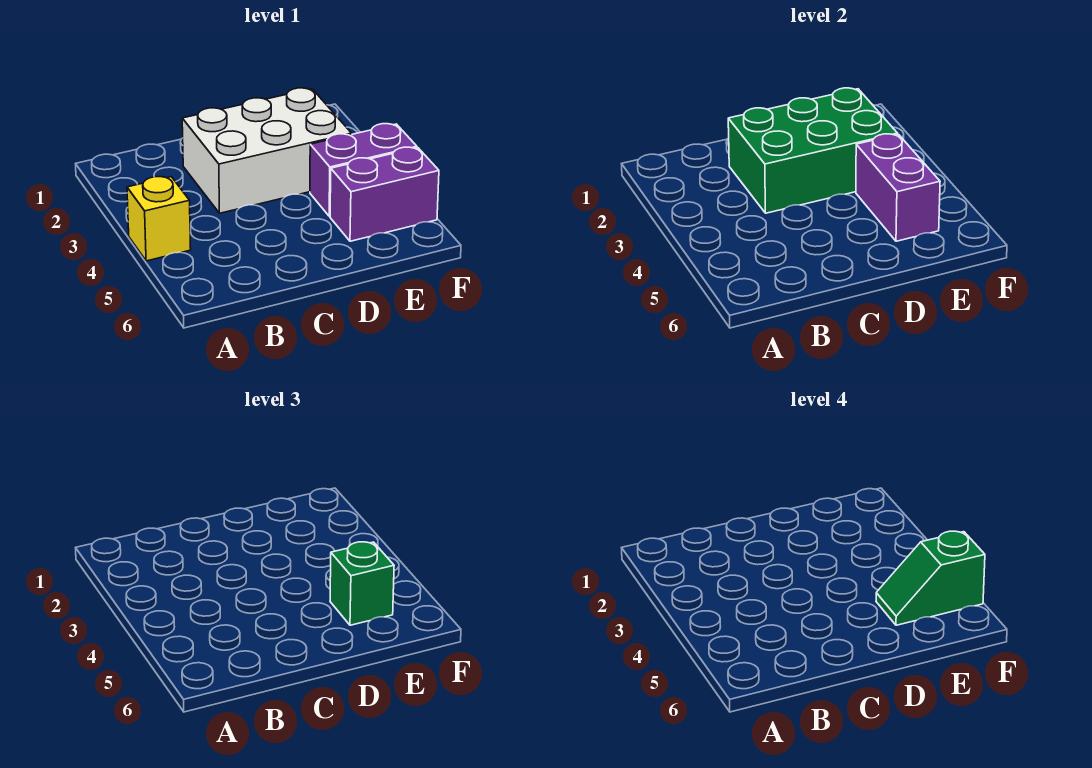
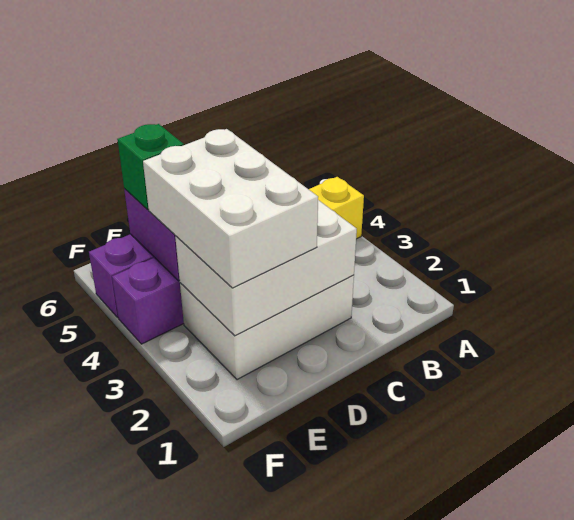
green 2x3 brick [728,88,898,213] -> white 2x3 brick [175,200,357,336]
none -> white 2x3 brick [143,129,318,288]
green 1x2 slope [876,531,985,625] -> none

